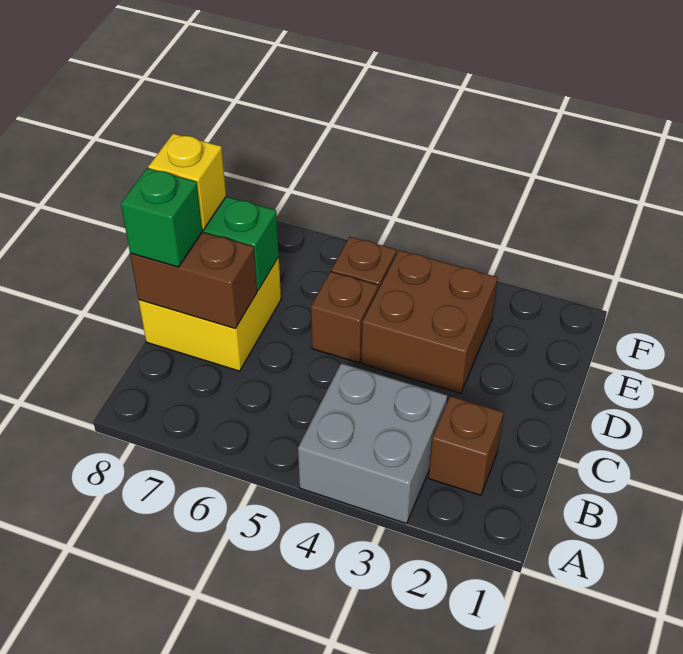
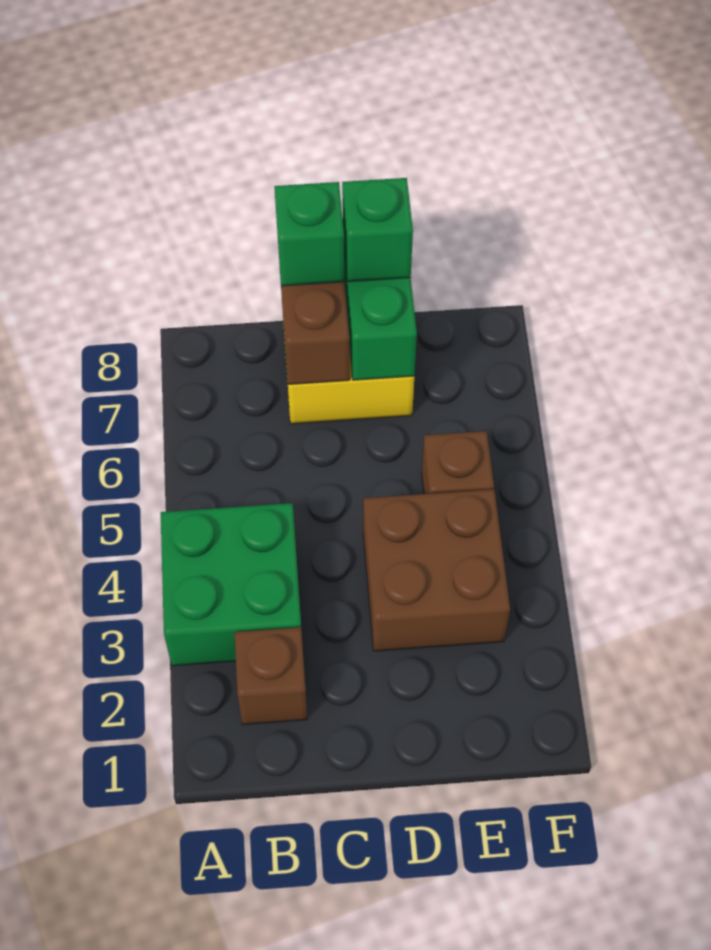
grey 2x2 brick [298,363,447,524] -> green 2x2 brick [161,503,301,666]
brown 1x1 brick [311,272,378,363] -> none
yellow 1x1 brick [148,134,226,230] -> green 1x1 brick [342,178,413,282]

